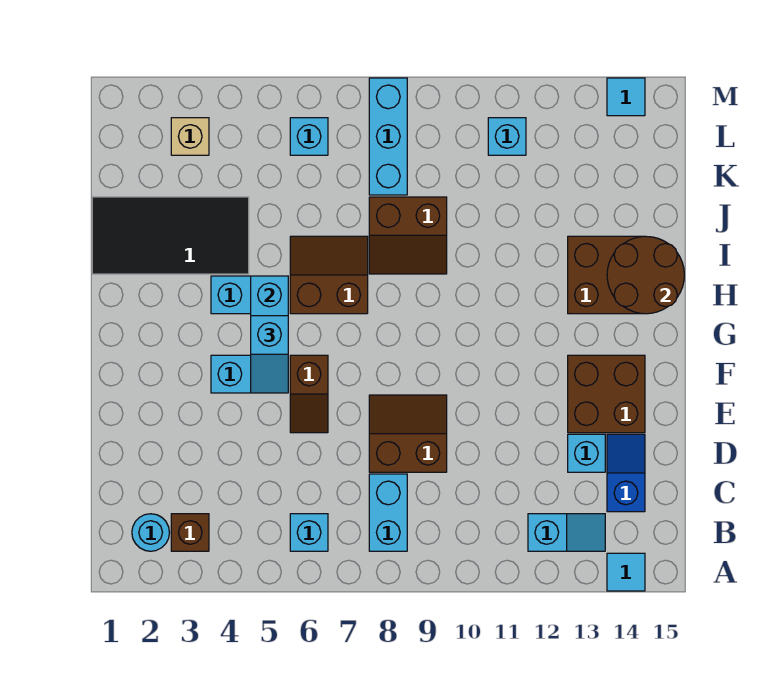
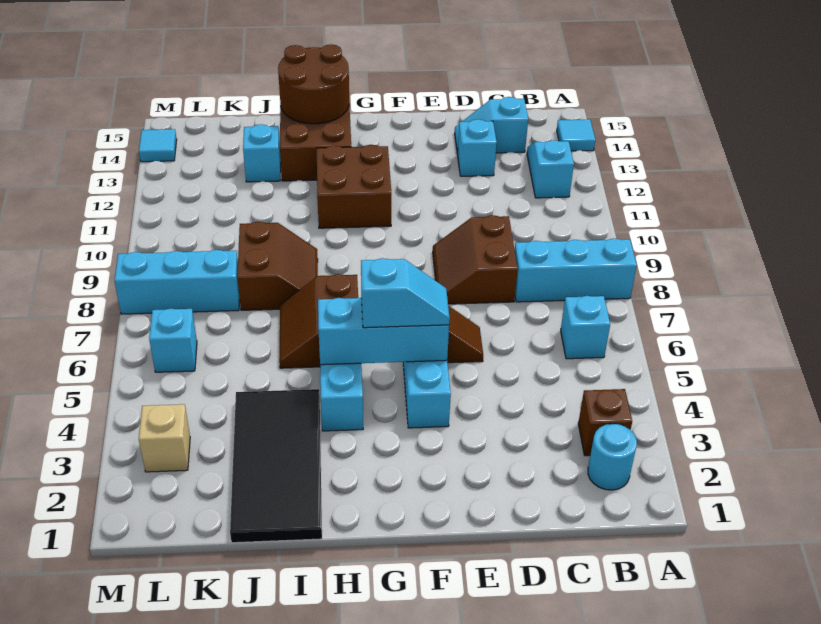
cyan 1x2 brick [369,474,407,551] -> cyan 1x3 brick [515,238,637,302]
blue 1x2 slope [607,434,645,512] -> cyan 1x2 slope [455,97,528,154]
brown 2x2 brick [568,355,645,433] -> brown 2x2 brick moved to [317,145,391,228]
cyan 1x1 brick [488,118,526,155] -> cyan 1x1 brick moved to [243,124,281,182]

